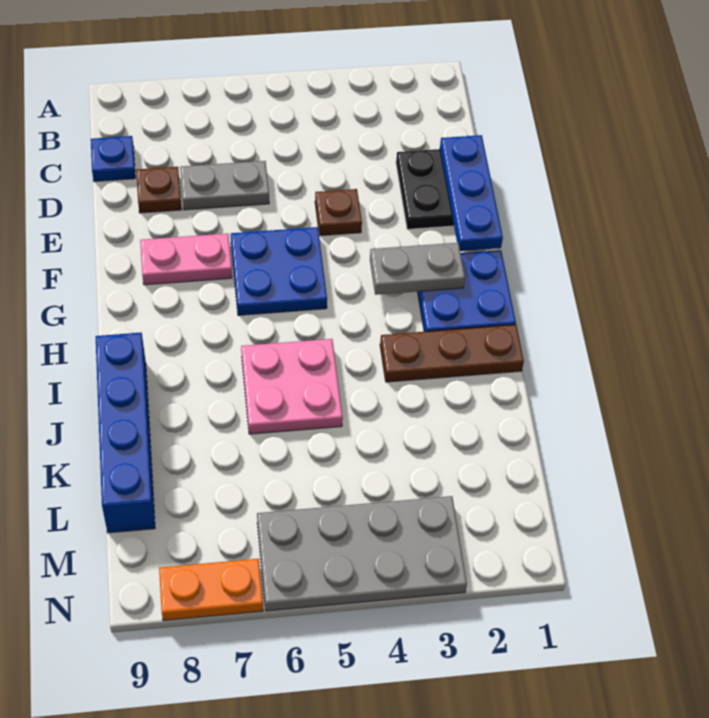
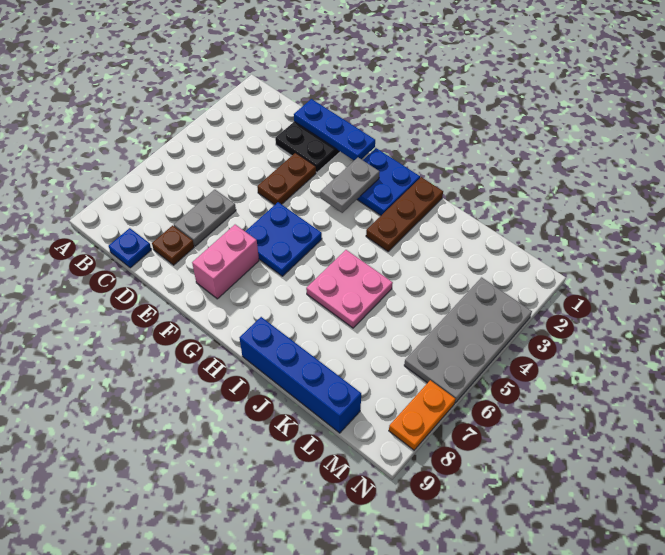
brown 1x1 plate [315,189,362,236] -> brown 1x2 plate [257,153,316,205]
pink 1x2 plate [140,233,232,285] -> pink 1x2 brick [192,225,259,299]

